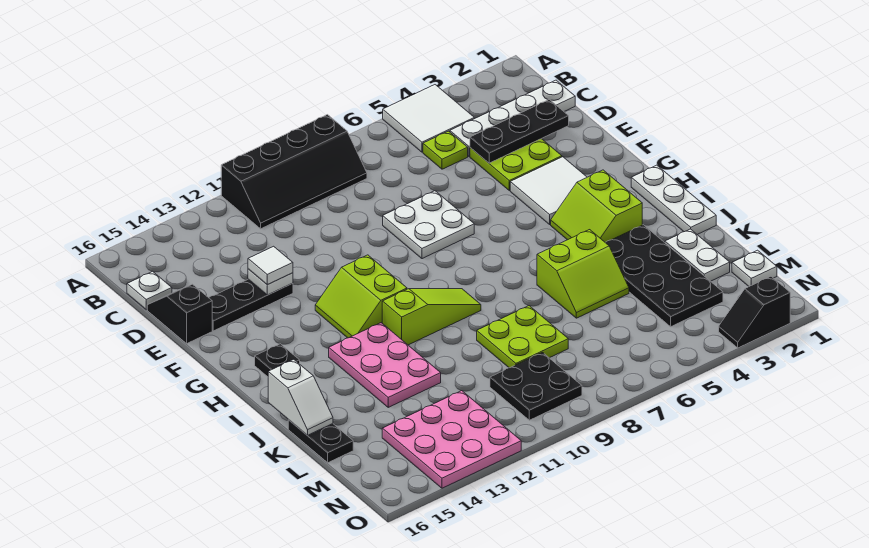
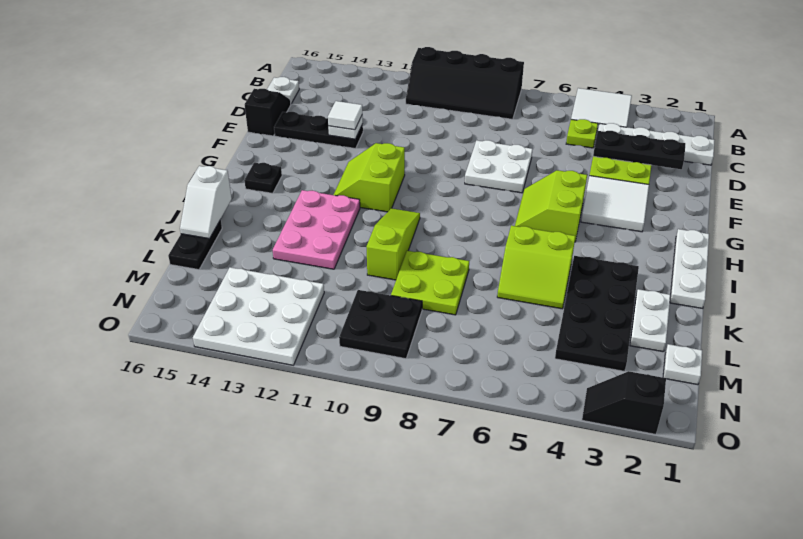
lime 2x2 slope [551,170,642,242] -> lime 2x2 slope moved to [515,170,587,242]
lime 1x3 slope [382,289,481,345] -> lime 1x3 slope turned to [366,208,420,280]
pink 3x3 plate [382,391,521,488] -> white 3x3 plate [193,267,324,365]

